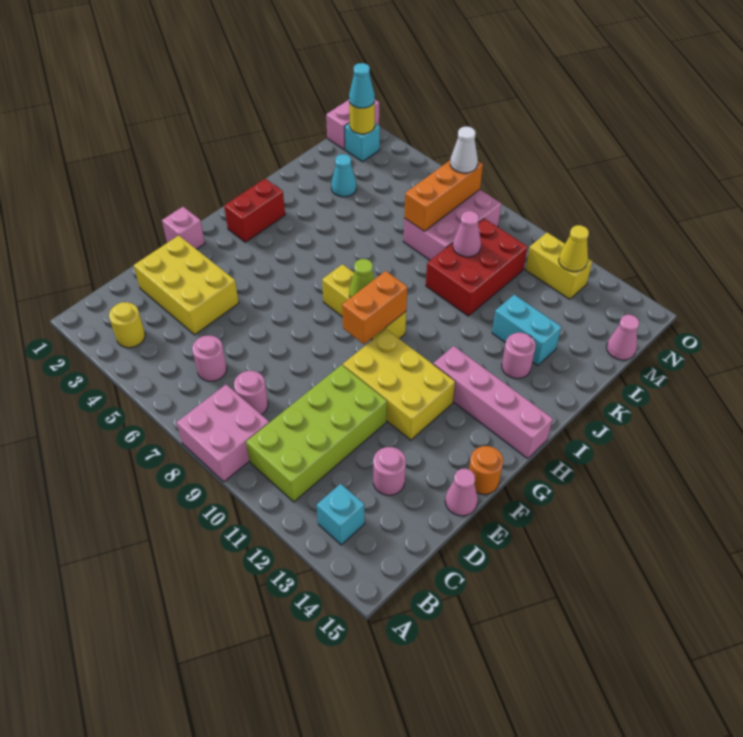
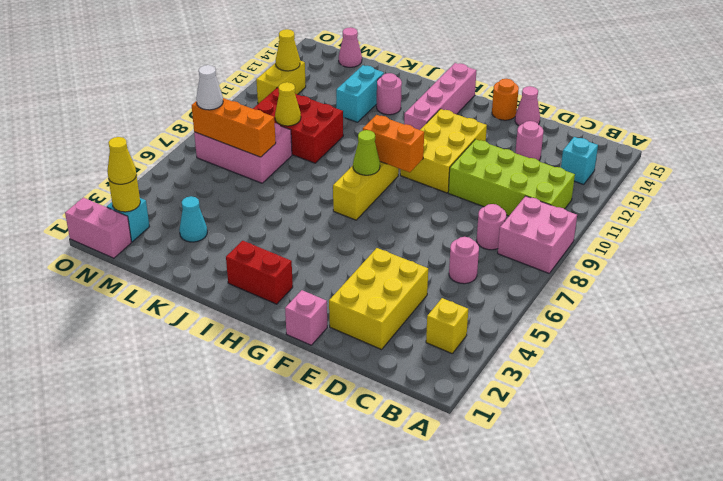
yellow 1x1 round brick [109,302,145,348] -> yellow 1x1 brick [426,298,468,353]
pink 1x1 cone [453,211,481,257] -> yellow 1x1 cone [275,82,301,126]
cyan 1x1 cone [349,63,375,108] -> yellow 1x1 cone [107,137,137,184]

